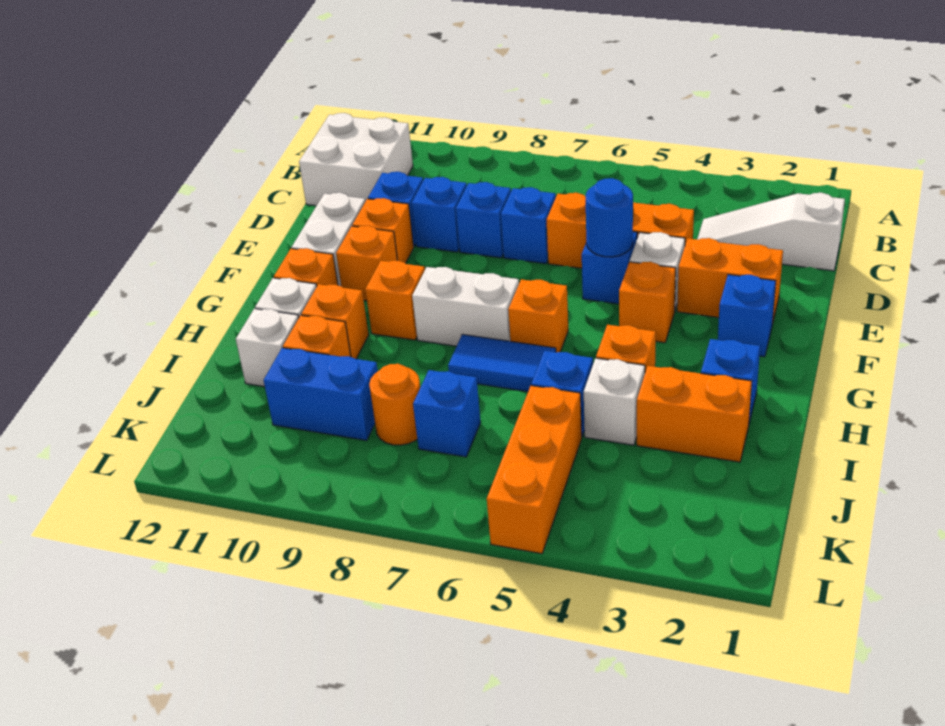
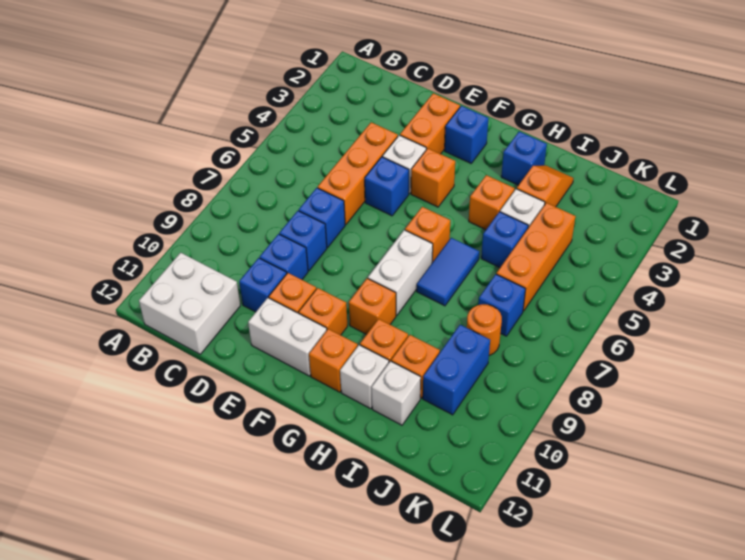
white 1x3 slope [697,193,845,271] -> none
blue 1x1 round brick [586,178,633,257] -> none
orange 1x2 brick [637,366,752,462] -> orange 1x2 slope [517,165,574,207]
orange 1x3 brick [487,386,582,554] -> orange 1x3 brick turned to [496,203,576,311]

